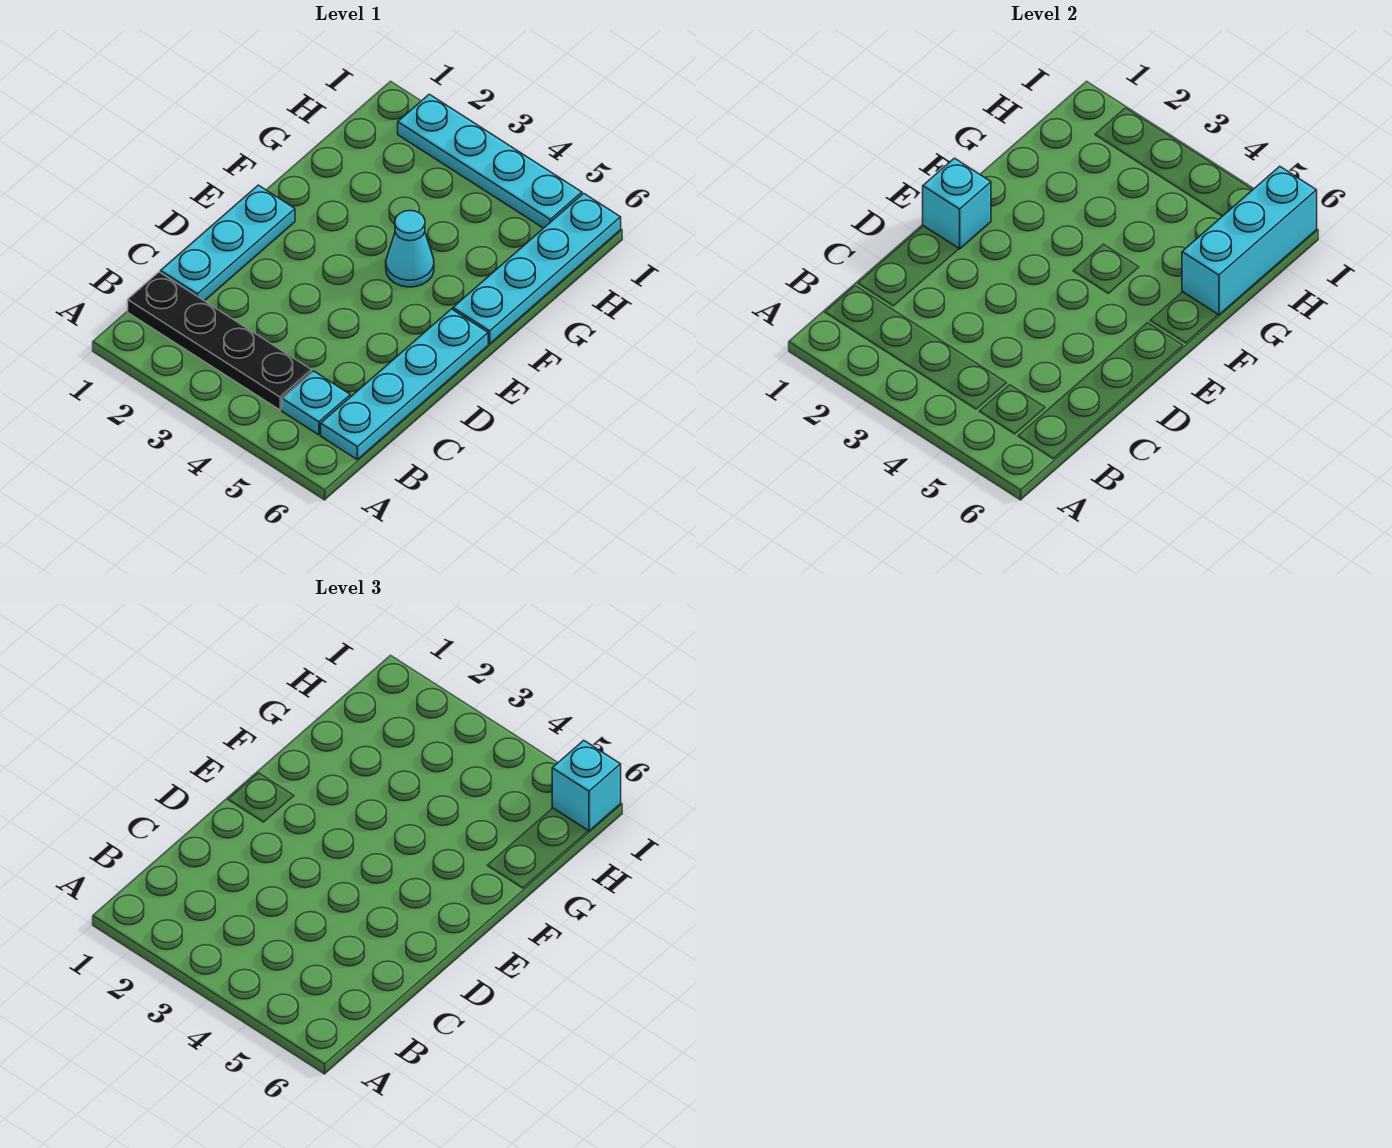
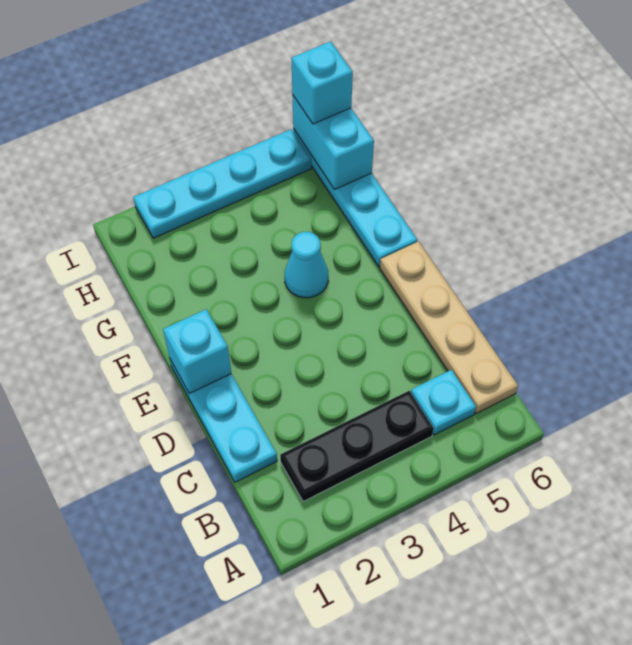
black 1x4 plate [128,272,312,410] -> black 1x3 plate [280,391,434,502]
cyan 1x4 plate [321,309,488,460] -> tan 1x4 plate [380,241,518,413]
cyan 1x3 brick [1182,166,1317,315] -> cyan 1x2 brick [292,95,374,190]

